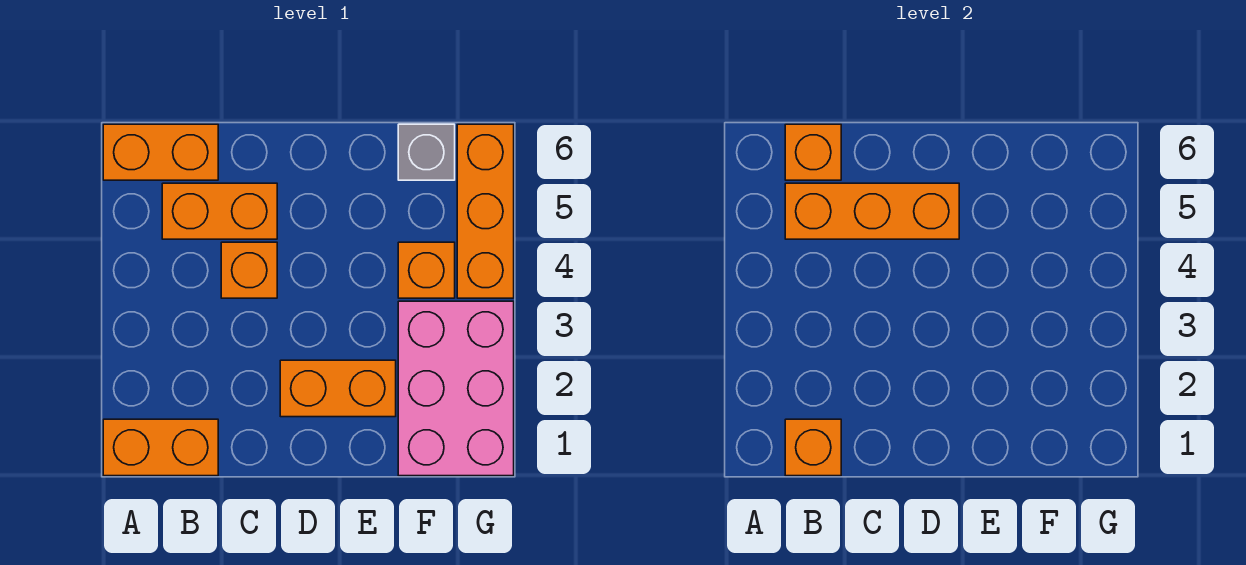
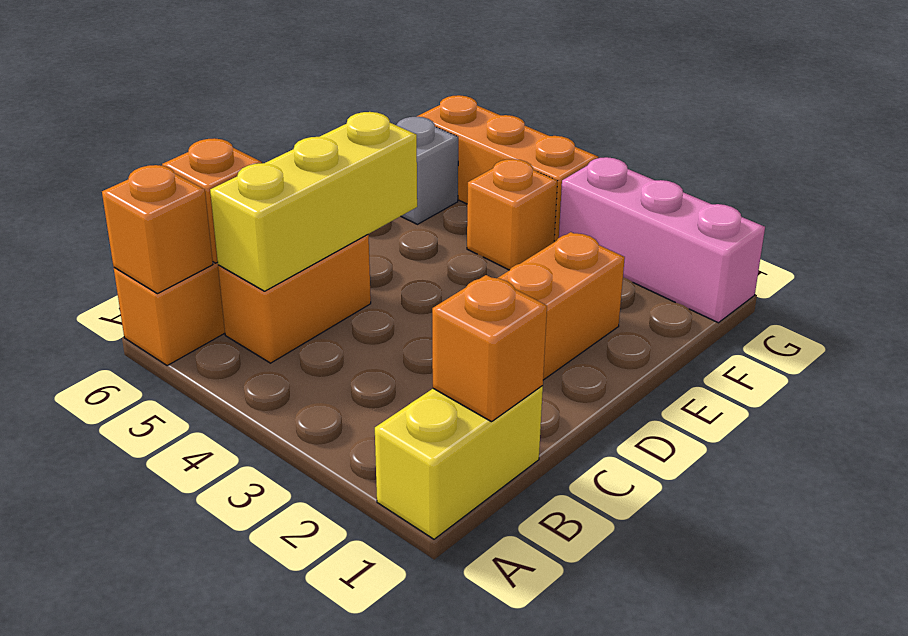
orange 1x2 brick [103,419,218,476] -> yellow 1x2 brick [375,386,543,539]
orange 1x3 brick [785,183,959,239] -> yellow 1x3 brick [210,112,417,291]
orange 1x1 brick [221,242,277,298] -> orange 1x1 brick moved to [102,165,213,294]
pink 2x3 brick [398,301,514,476] -> pink 1x3 brick [559,157,765,323]

